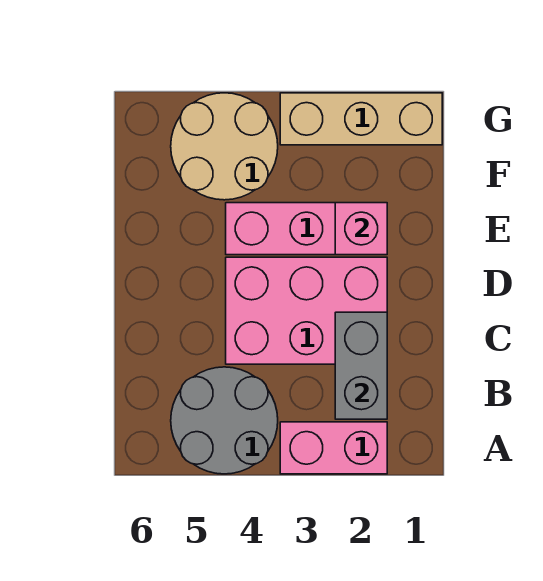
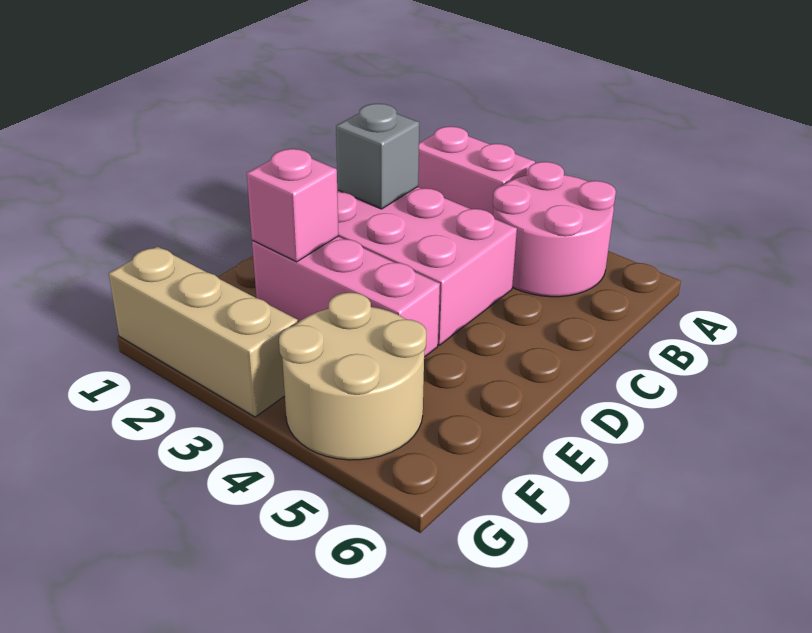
grey 2x2 round brick [171,367,278,474] -> pink 2x2 round brick [493,162,616,297]
grey 1x2 brick [335,312,387,419] -> grey 1x1 brick [336,103,419,209]

